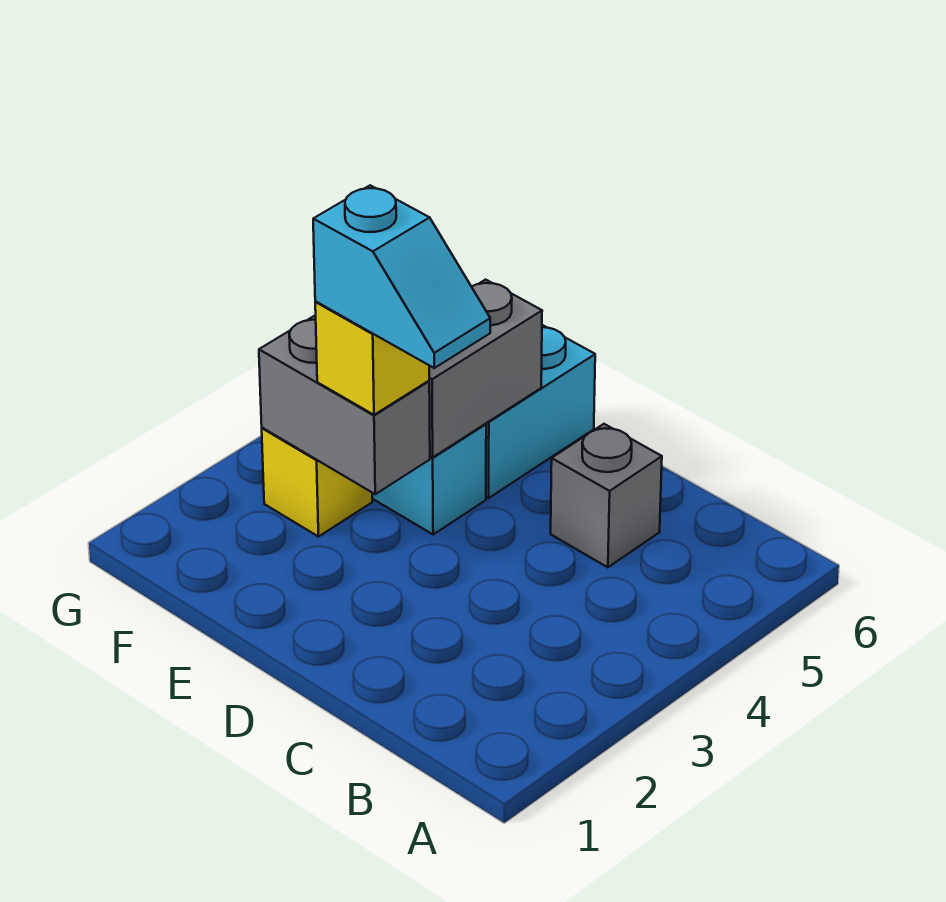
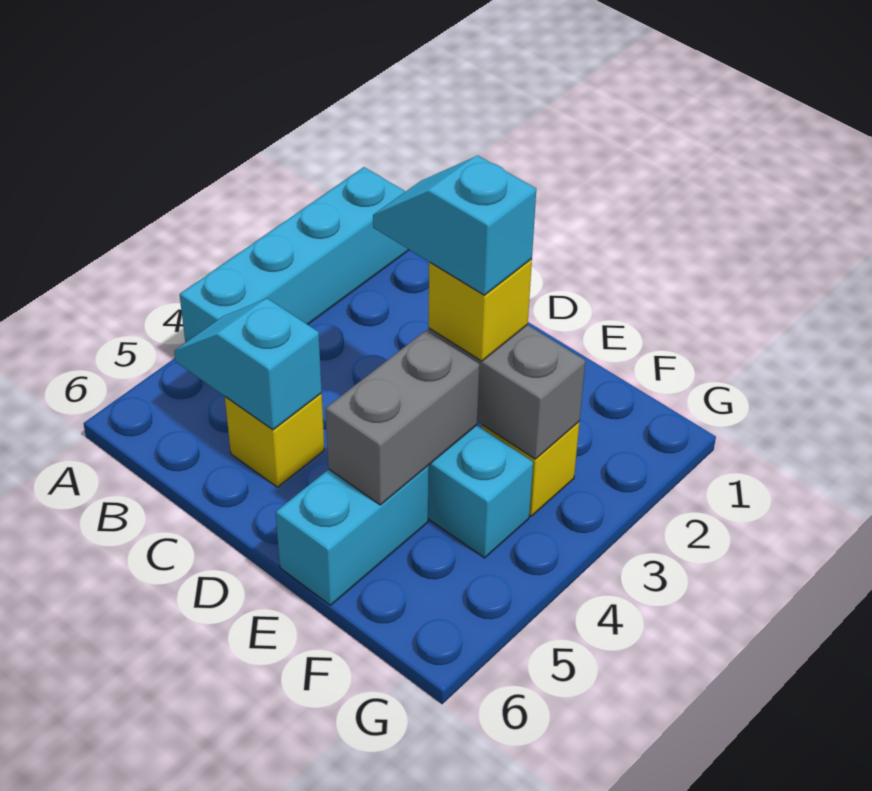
none -> cyan 1x4 brick [179,167,409,343]
none -> cyan 1x2 slope [174,299,322,430]
grey 1x1 brick [551,424,662,567] -> yellow 1x1 brick [225,394,324,487]

